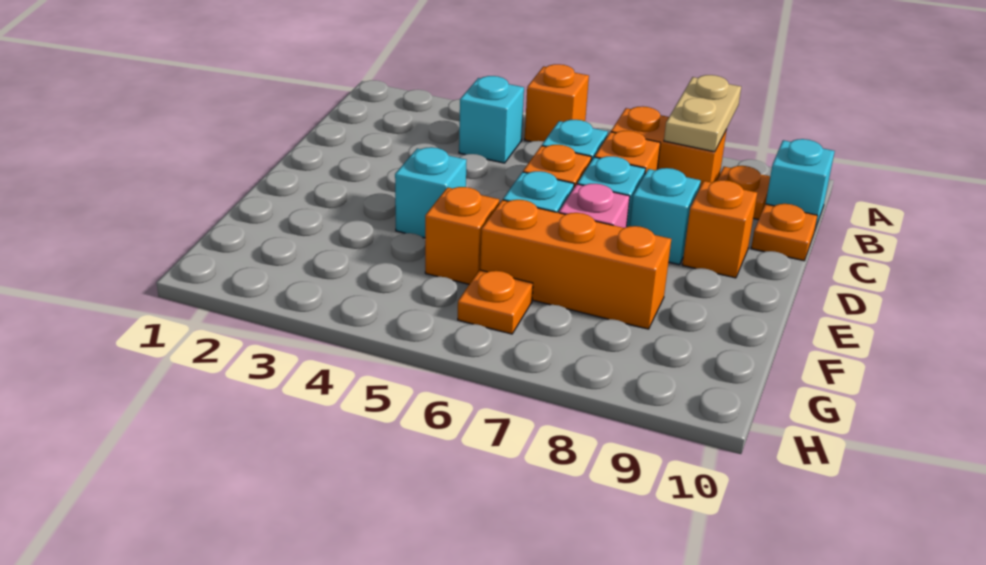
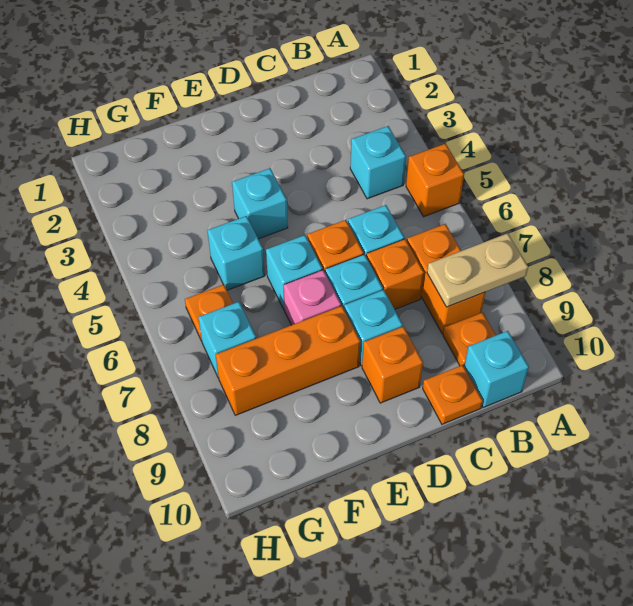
orange 1x1 brick [425,187,499,284] -> cyan 1x1 brick [207,216,265,290]
orange 1x3 brick [480,200,671,329] -> orange 1x3 brick turned to [216,306,360,415]
none -> cyan 1x1 brick [199,302,256,378]

